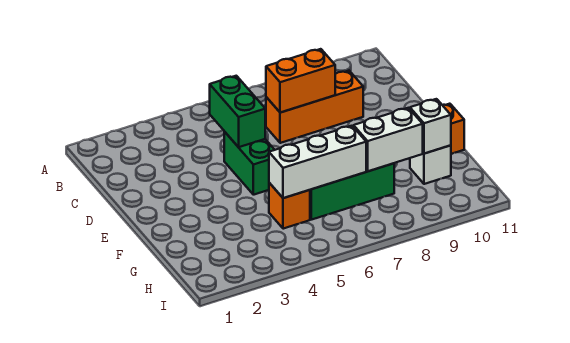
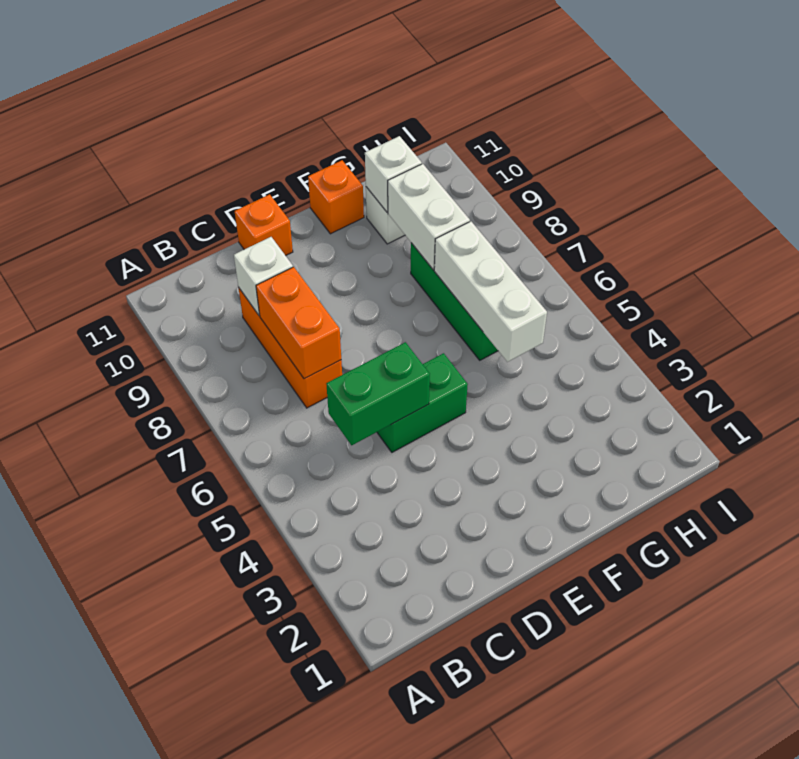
none -> white 1x1 brick [234,237,293,315]
orange 1x1 brick [269,183,310,229] -> orange 1x1 brick moved to [235,194,293,256]

